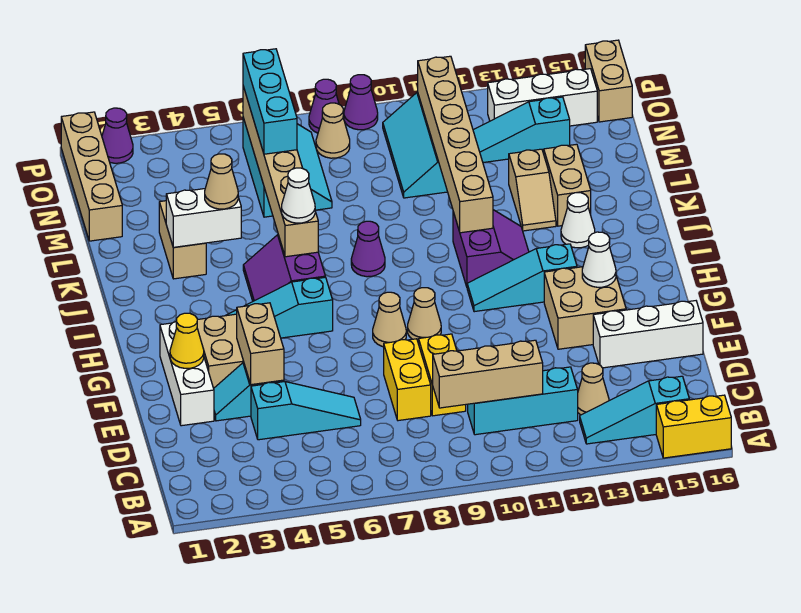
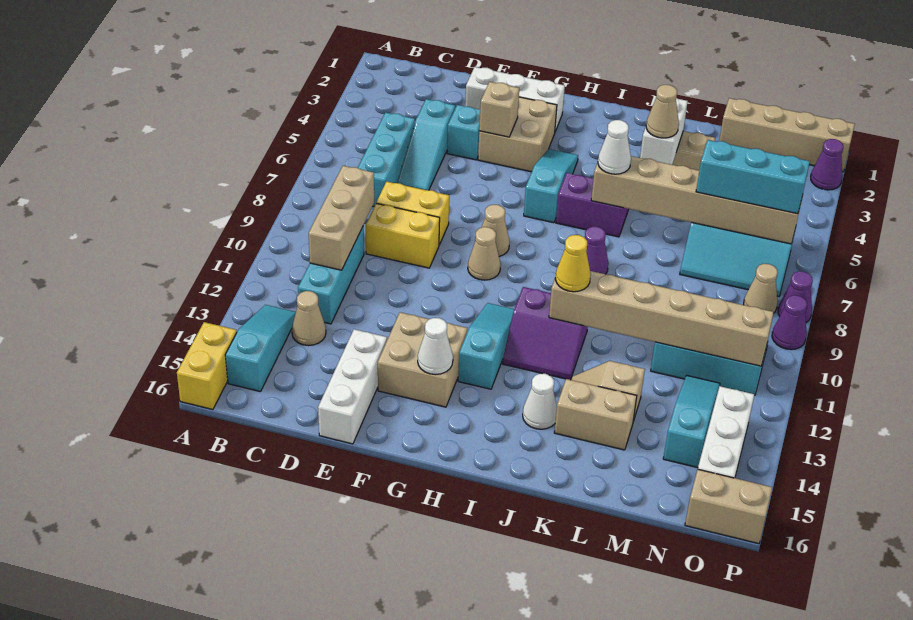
none -> cyan 1x3 brick [358,112,415,207]
tan 1x2 brick [237,303,284,385] -> tan 1x1 brick [479,82,519,137]
yellow 1x1 cone [170,313,204,368] -> yellow 1x1 cone moved to [555,235,591,292]

